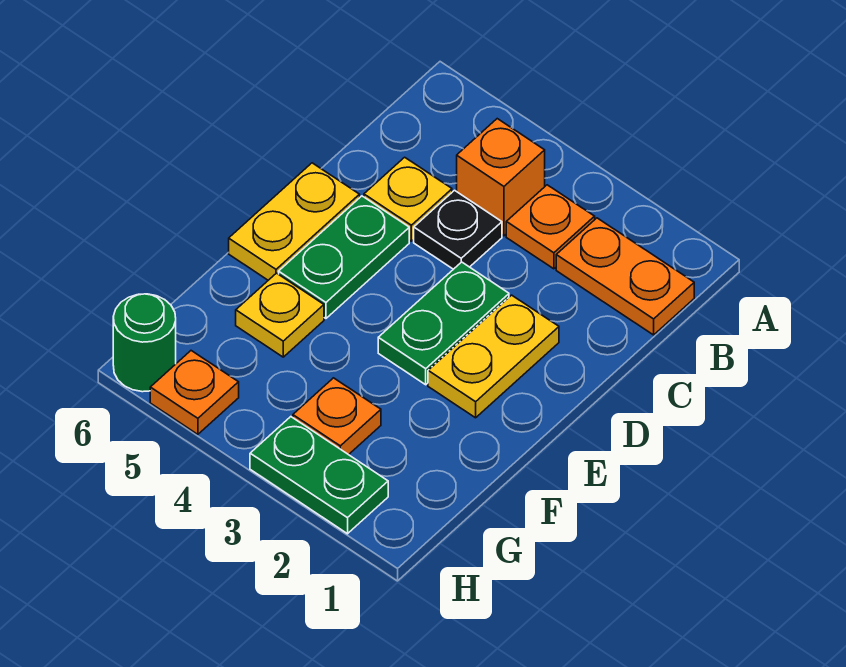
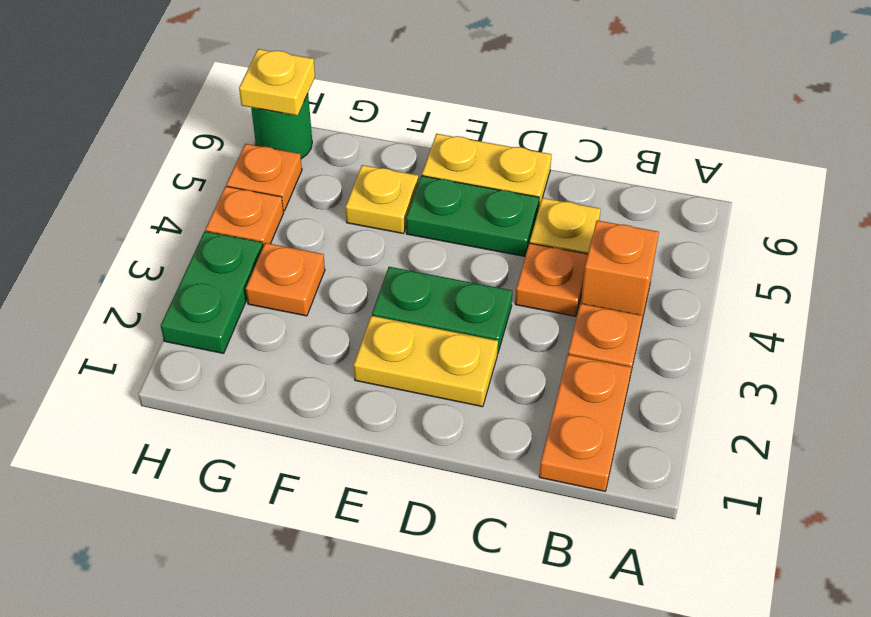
black 1x1 plate [414,190,502,269] -> orange 1x1 plate [515,243,588,316]
none -> orange 1x1 plate [206,186,284,246]
none -> yellow 1x1 plate [239,49,315,116]

